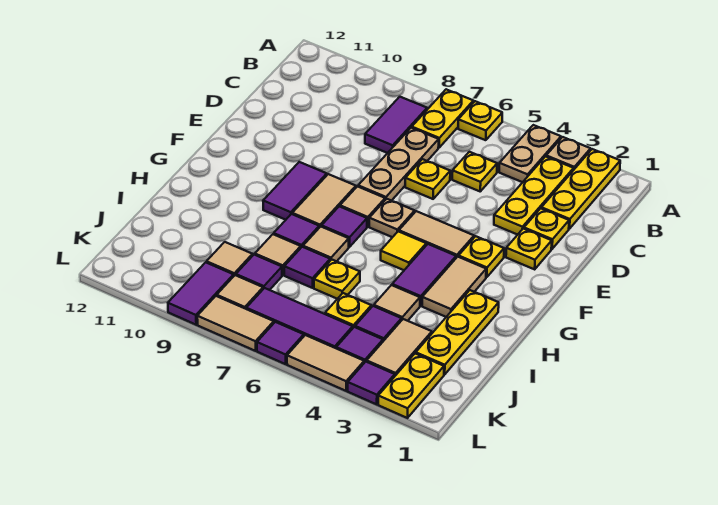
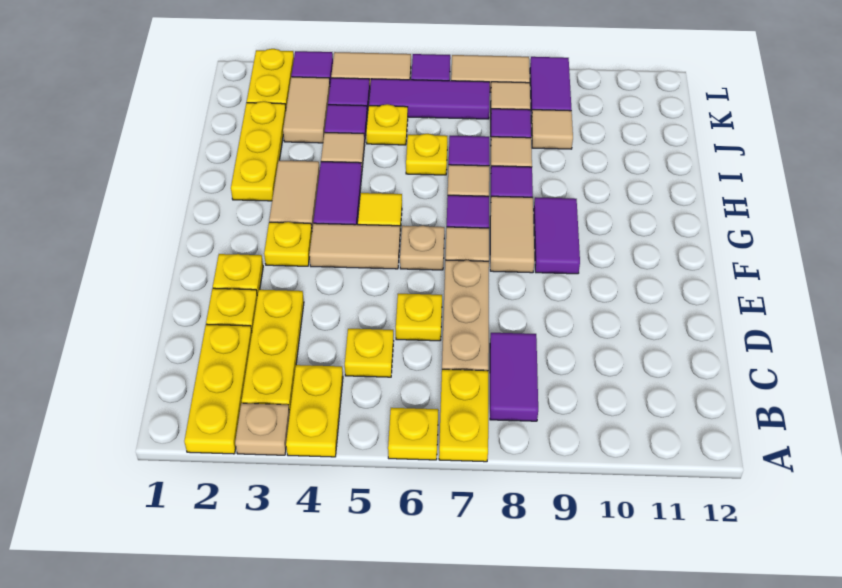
tan 1x2 plate [499,125,561,182] -> yellow 1x2 plate [286,365,343,457]

